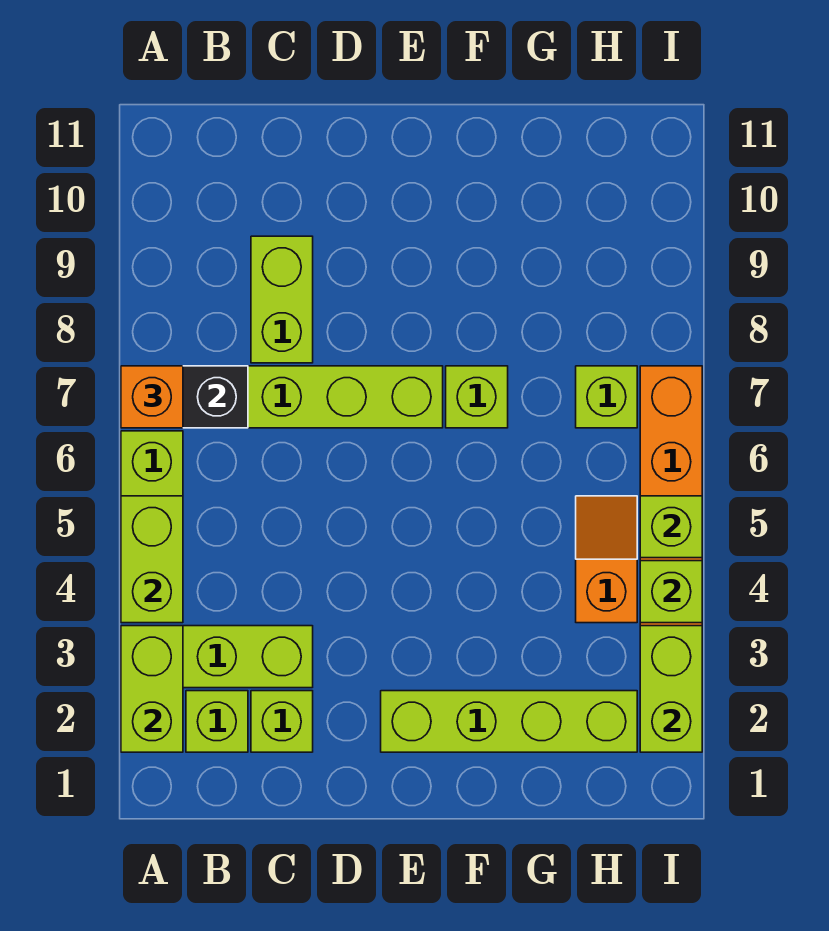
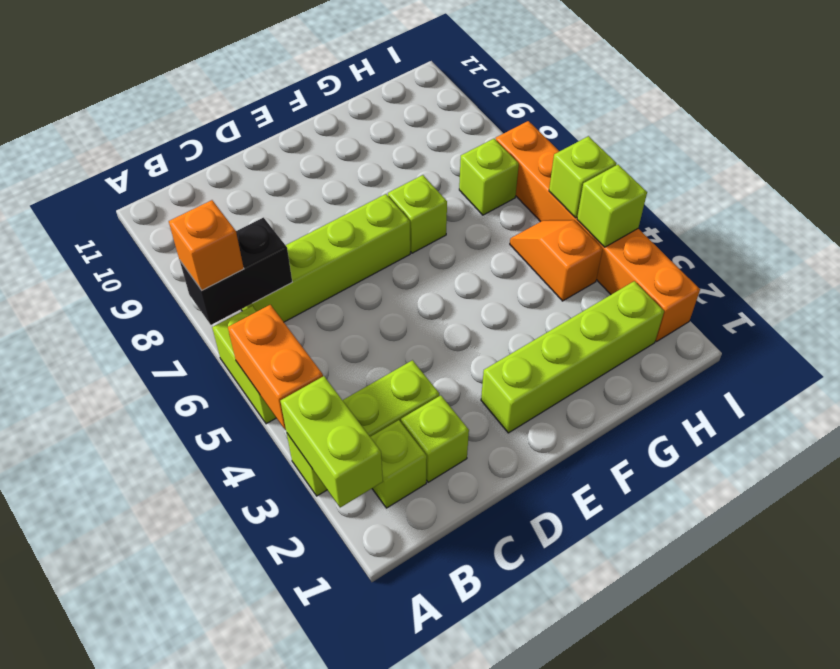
lime 1x2 brick [121,496,183,623] -> orange 1x2 brick [228,305,323,430]
lime 1x2 brick [251,236,313,363] -> none
lime 1x2 brick [640,626,702,752] -> none

